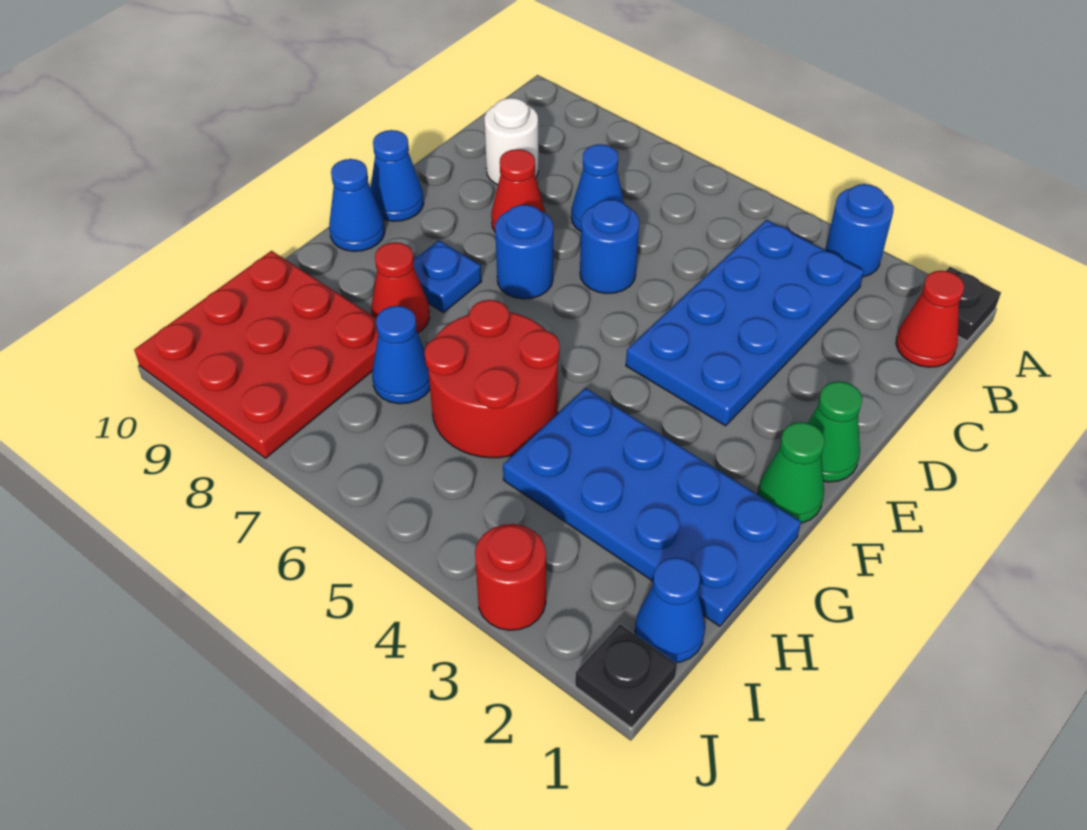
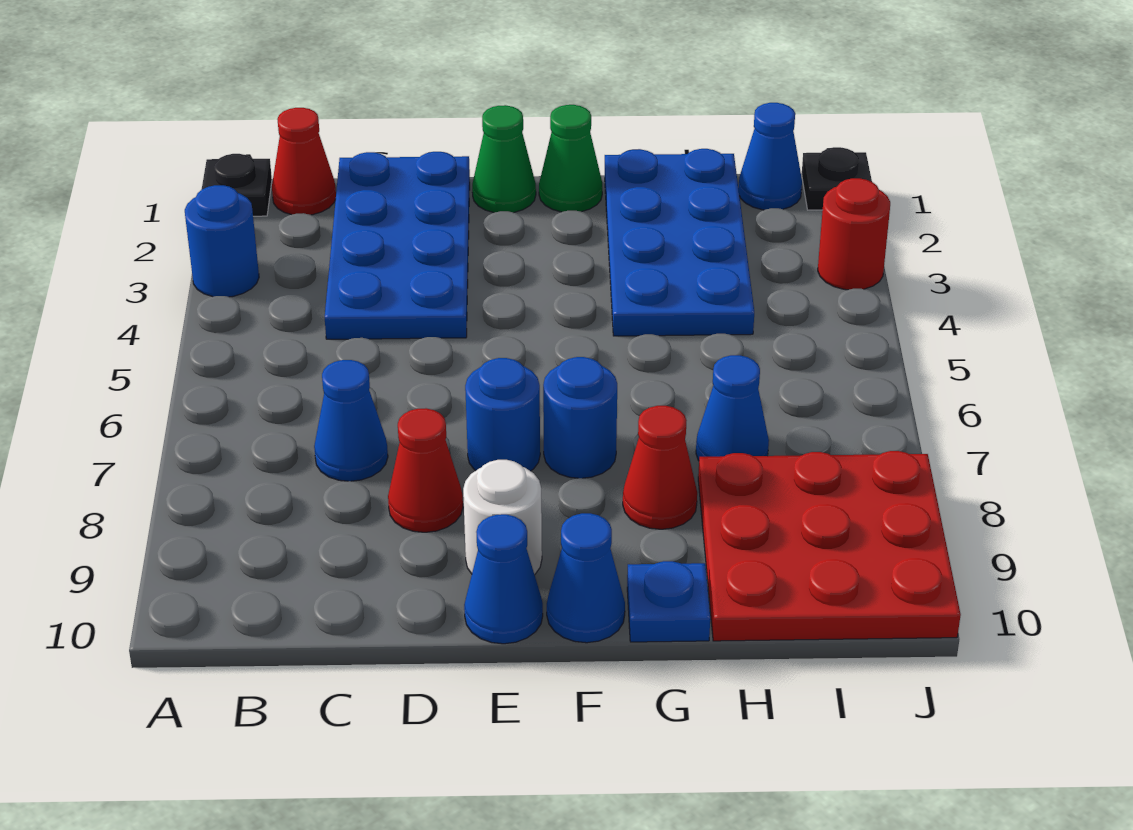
blue 2x4 plate [626,220,864,426] -> blue 2x4 plate turned to [325,152,470,339]
white 1x1 round brick [484,98,538,185] -> white 1x1 round brick moved to [463,460,542,575]
blue 1x1 round brick [580,200,639,293] -> blue 1x1 round brick moved to [543,357,617,478]
blue 1x1 plate [414,240,482,313] -> blue 1x1 plate moved to [627,561,710,642]
red 2x2 round brick [425,300,560,458] -> none

